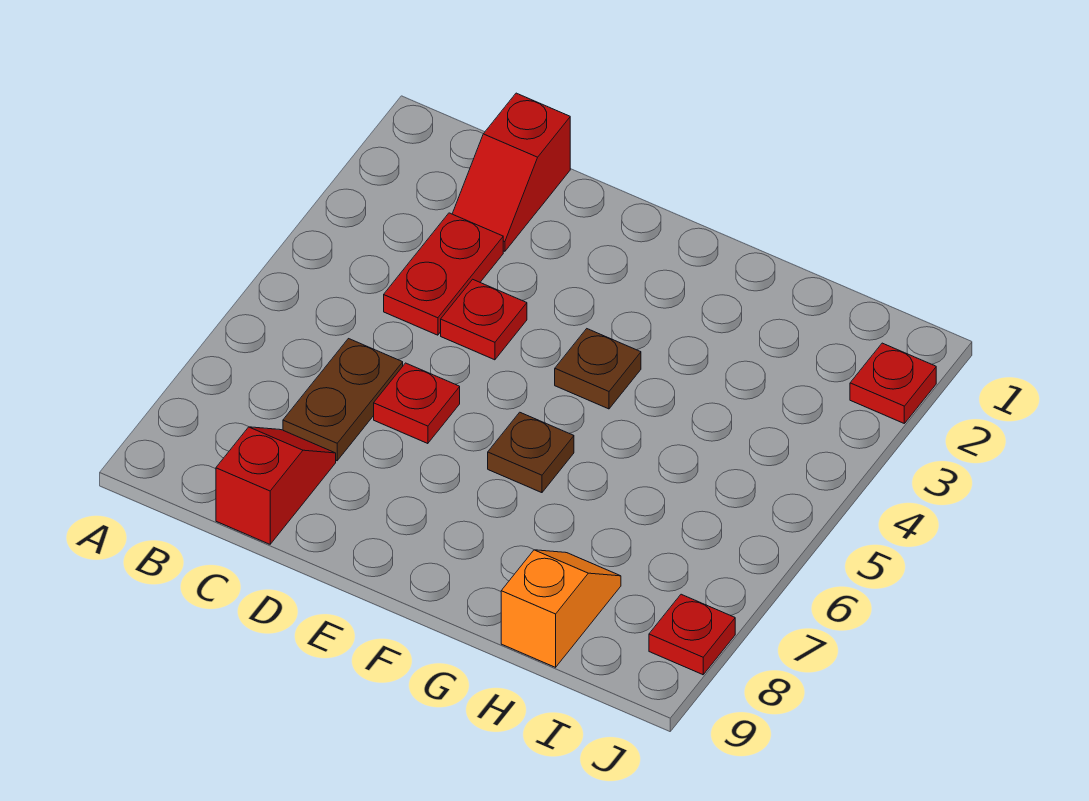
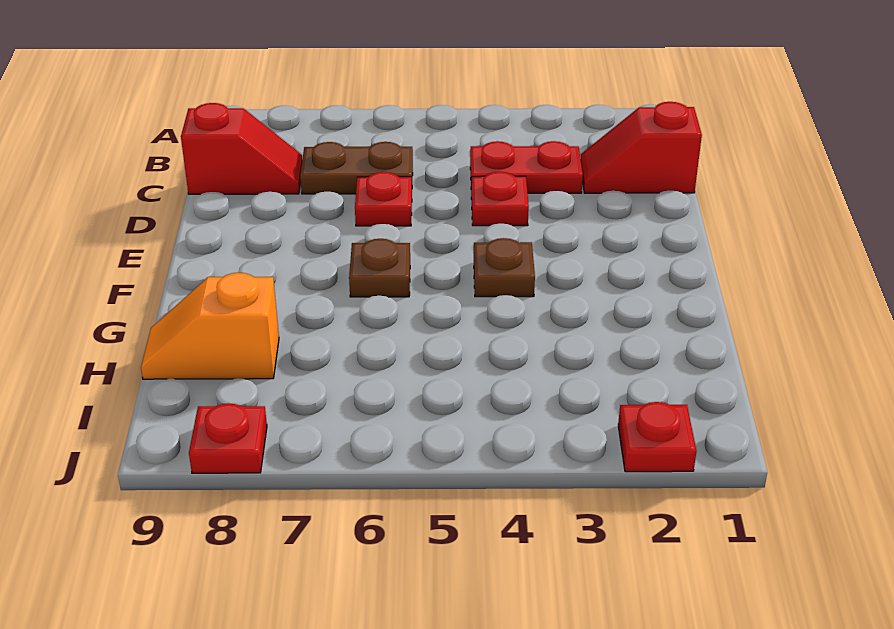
orange 1x2 slope [501,550,621,667] -> orange 1x2 slope turned to [141,272,279,379]

